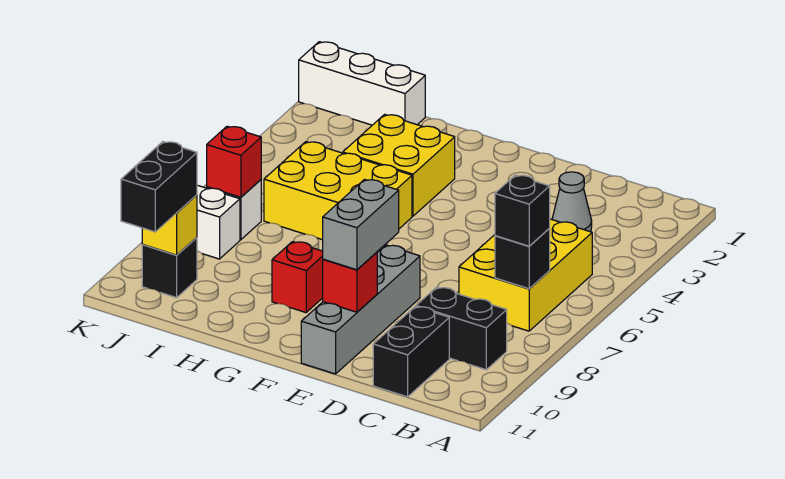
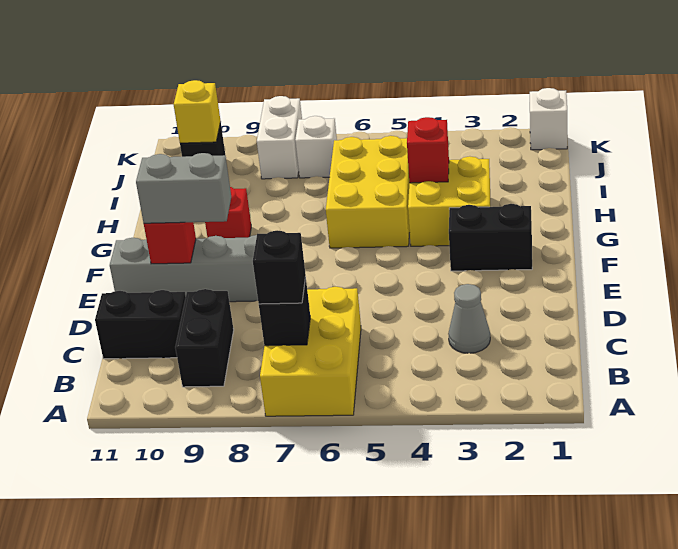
yellow 2x3 brick [459,219,592,331] -> yellow 2x3 brick turned to [260,287,361,416]
white 1x3 brick [299,42,425,125] -> white 1x1 brick [530,88,567,150]
red 1x1 brick [207,126,261,197] -> red 1x1 brick moved to [407,117,449,183]
black 1x2 brick [121,142,197,232] -> black 1x2 brick moved to [449,204,532,271]

